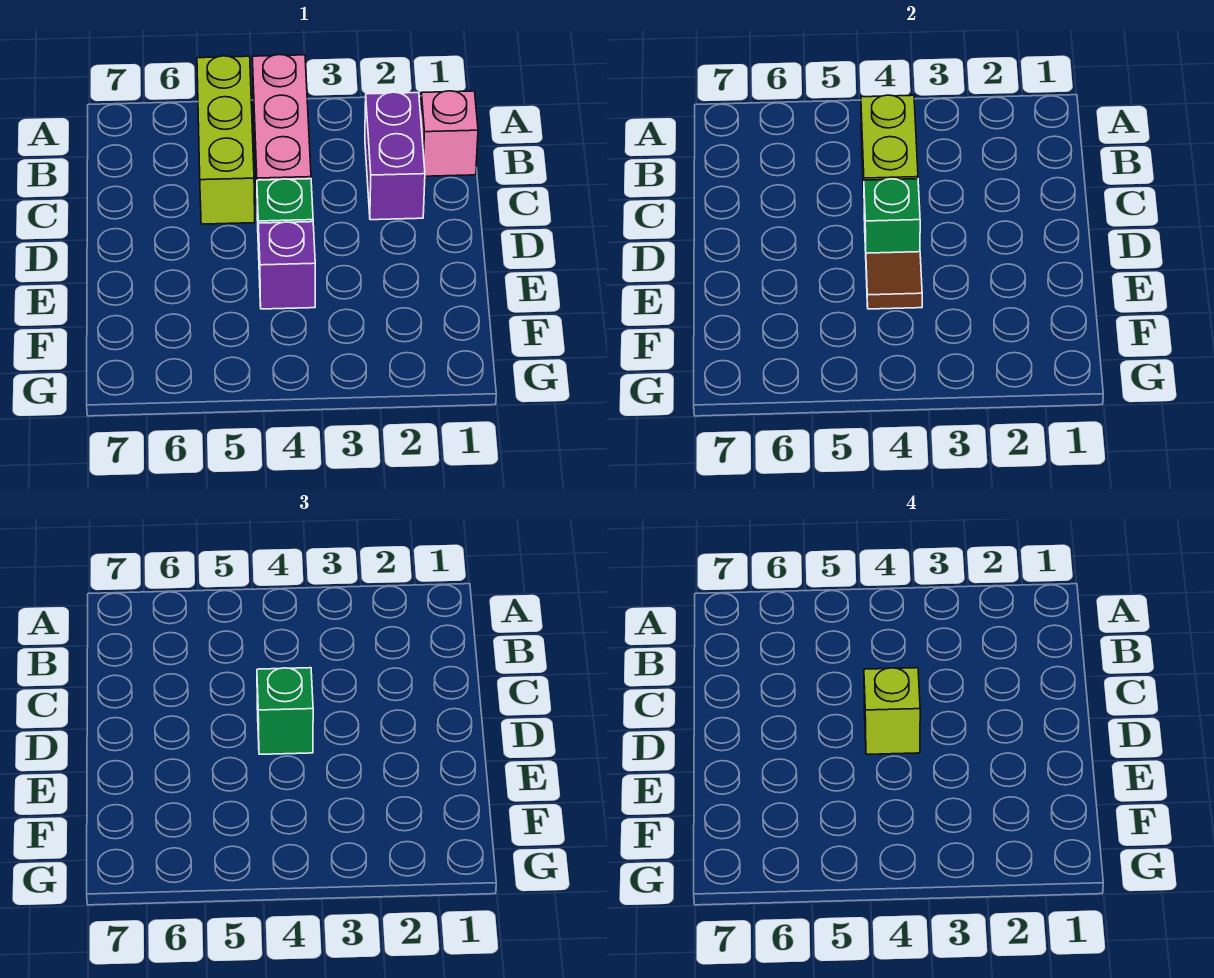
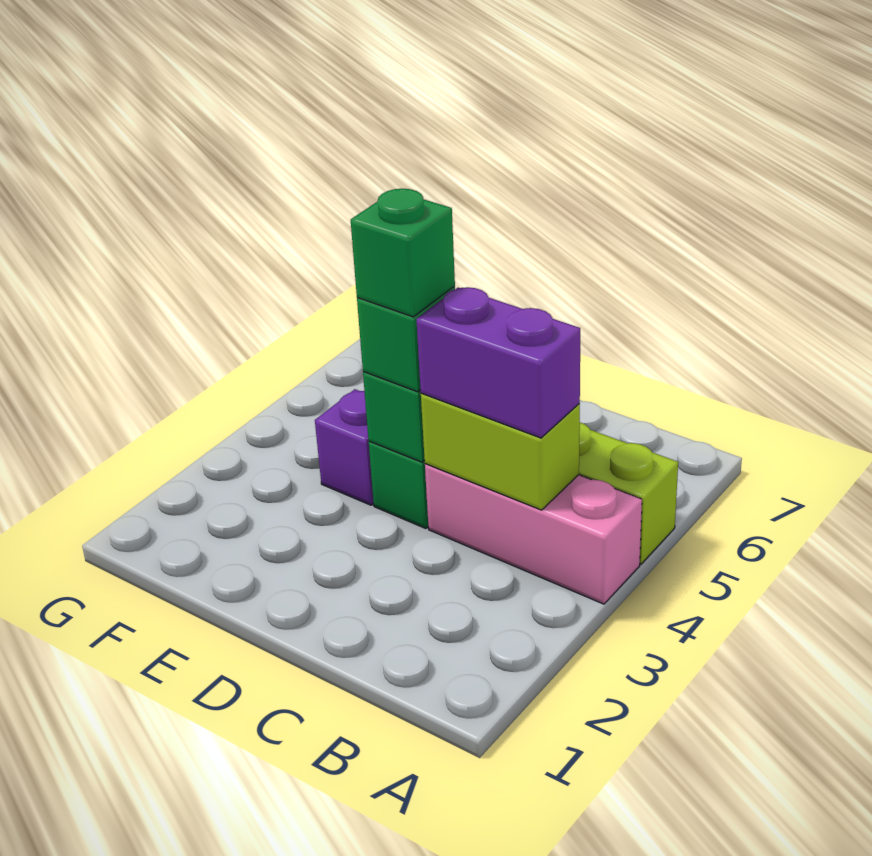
pink 1x1 brick [421,91,478,176] -> none
purple 1x2 brick [365,92,425,220] -> purple 1x2 brick moved to [416,287,580,438]
lime 1x1 brick [864,668,920,754] -> green 1x1 brick [351,189,455,317]
brown 1x1 tile [866,252,922,309] -> none

